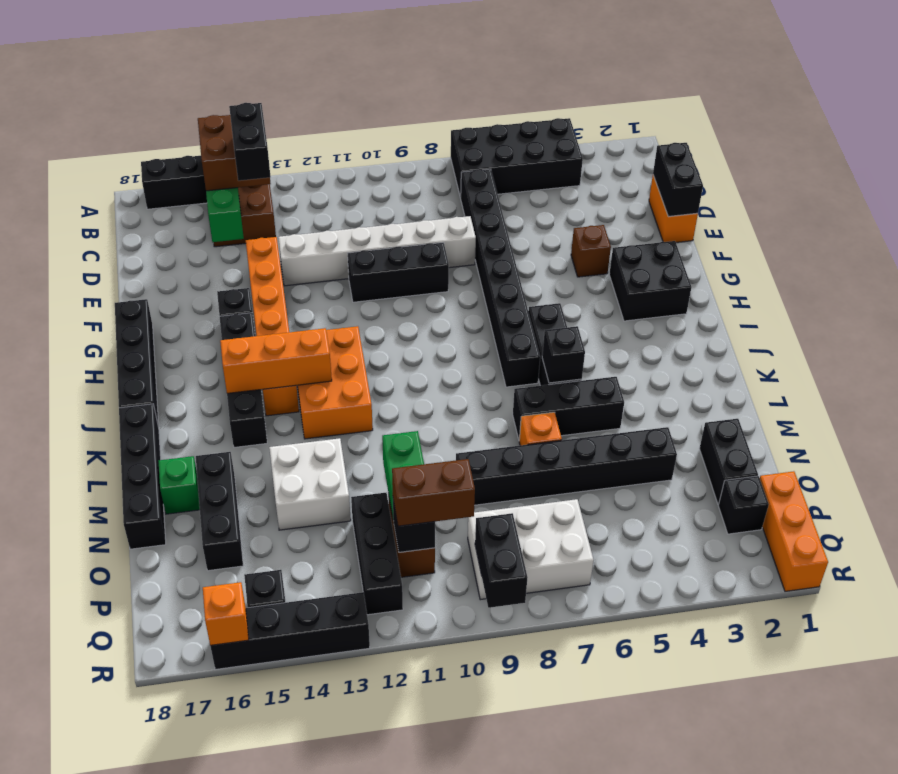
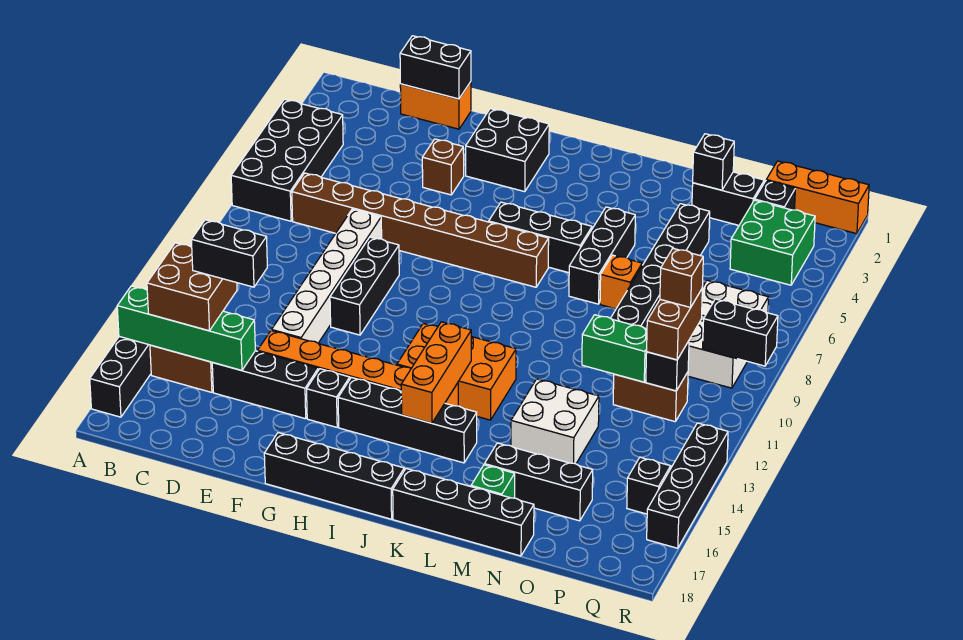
black 1x8 brick [461,169,540,387] -> brown 1x8 brick [292,173,549,287]
black 1x1 brick [542,326,585,383] -> black 1x1 brick moved to [693,134,734,190]
black 1x3 brick [351,493,403,615] -> black 1x3 brick moved to [212,351,318,419]
none -> green 2x2 brick [730,200,815,285]
none -> brown 1x1 brick [660,248,703,307]
orange 1x1 brick [203,582,249,645] -> none

